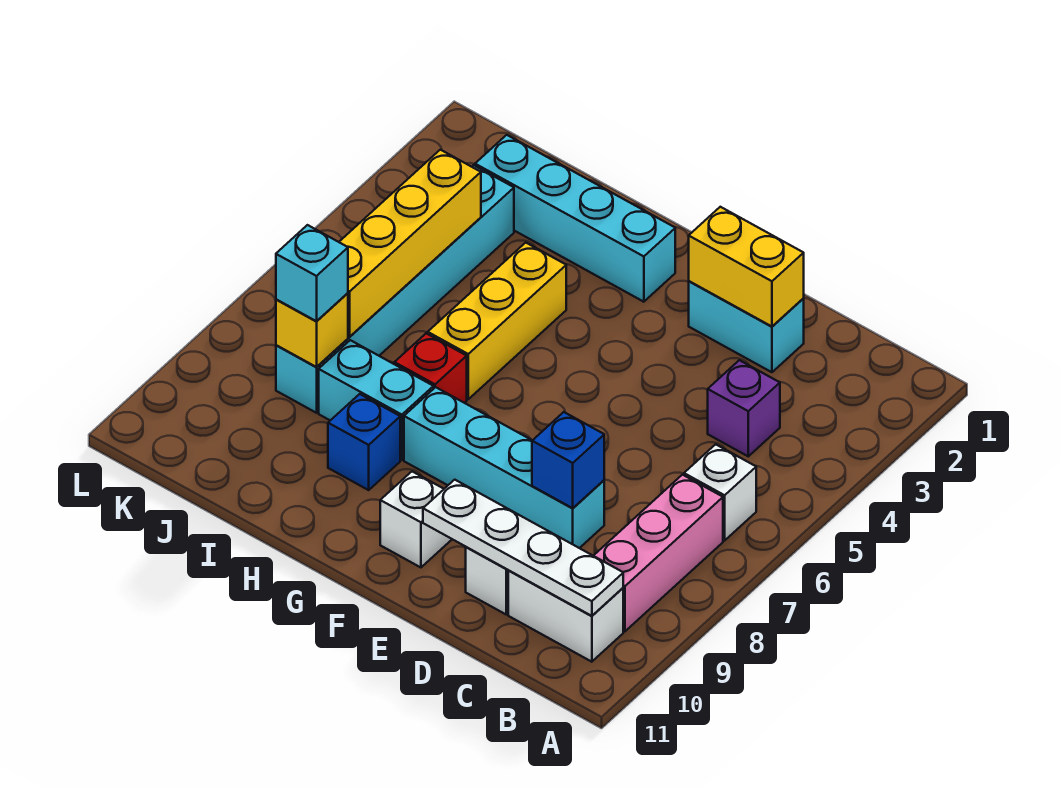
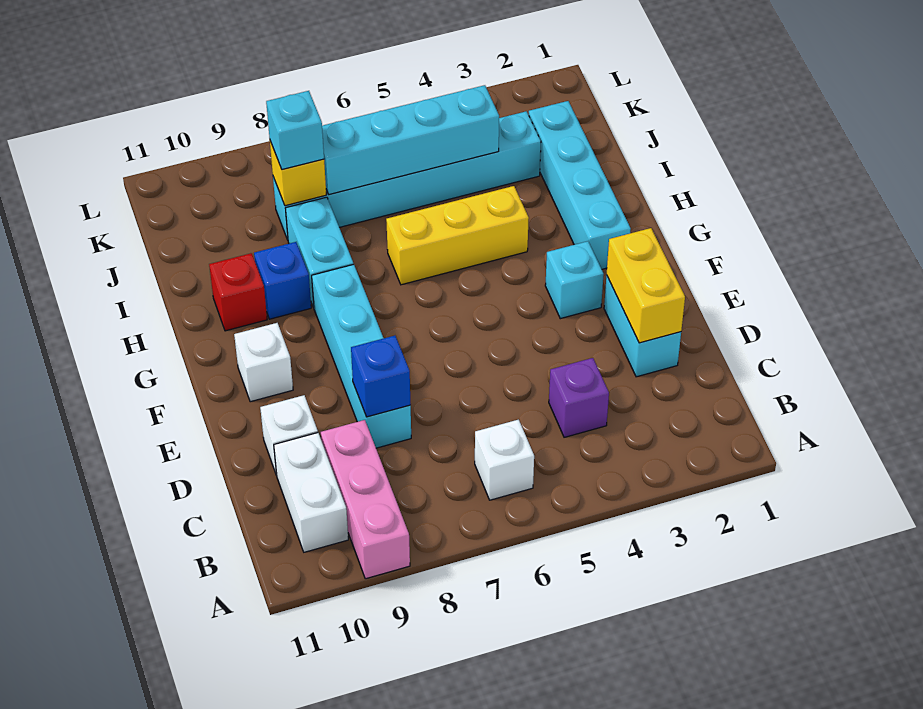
pink 1x3 brick [594,475,723,631] -> pink 1x3 brick turned to [321,420,410,579]
white 1x4 plate [423,480,623,616] -> none
none -> cyan 1x1 brick [545,241,604,319]
red 1x1 brick [394,333,467,403] -> red 1x1 brick moved to [209,253,267,331]
yellow 1x4 brick [339,150,481,337] -> cyan 1x4 brick [322,85,499,195]

